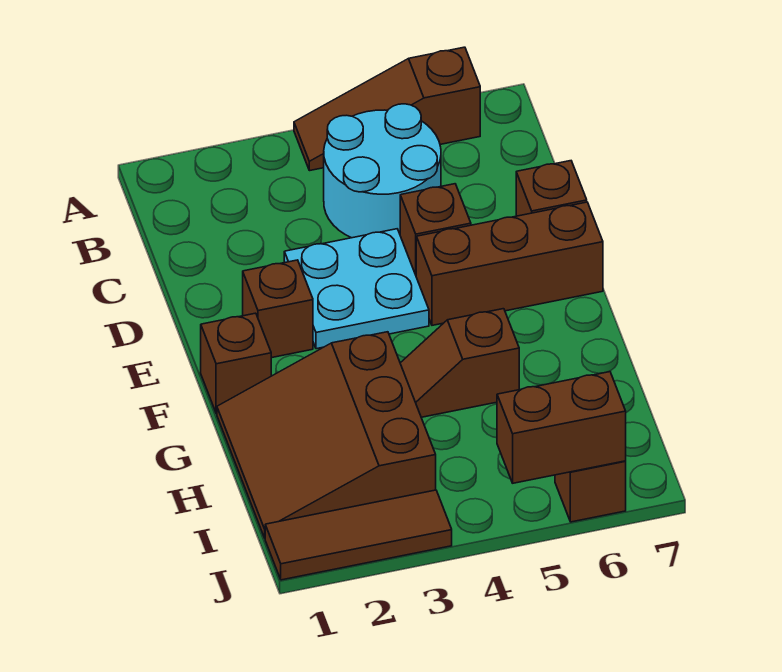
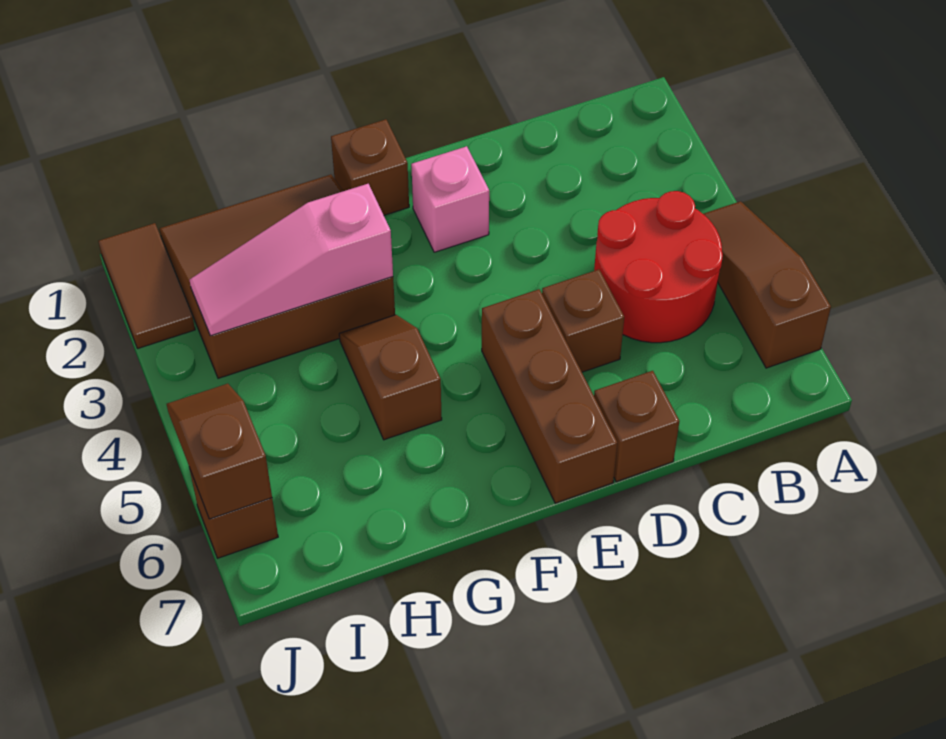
cyan 2x2 round brick [324,104,441,238] -> red 2x2 round brick [594,191,723,343]
cyan 2x2 plate [284,229,429,349] -> none
brown 1x1 brick [243,260,313,358] -> pink 1x1 brick [411,146,489,252]
none -> pink 1x3 slope [190,184,393,336]
brown 1x3 tile [265,490,452,580] -> brown 1x2 tile [98,223,195,348]
brown 1x2 brick [497,372,626,483] -> brown 1x2 slope [167,384,272,519]

